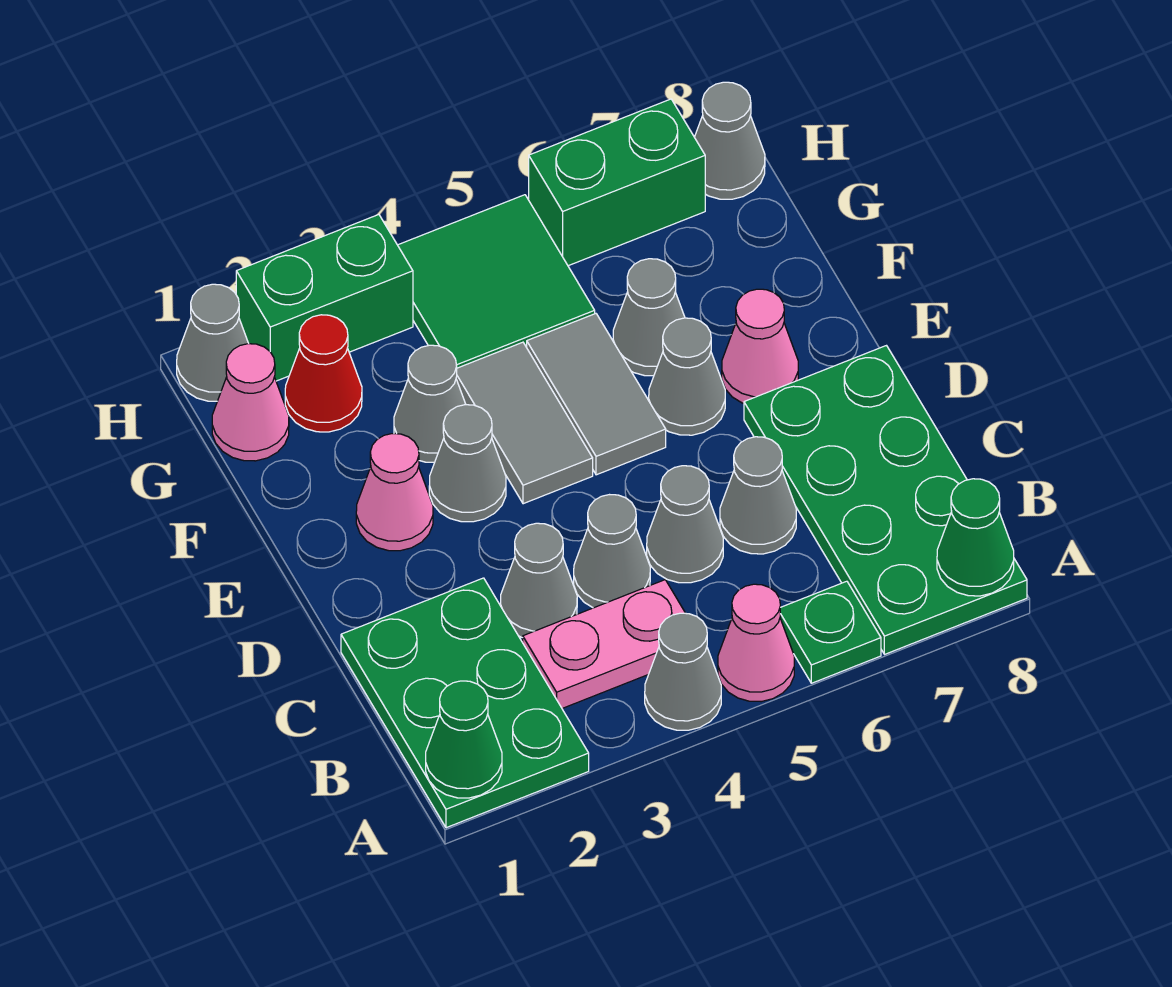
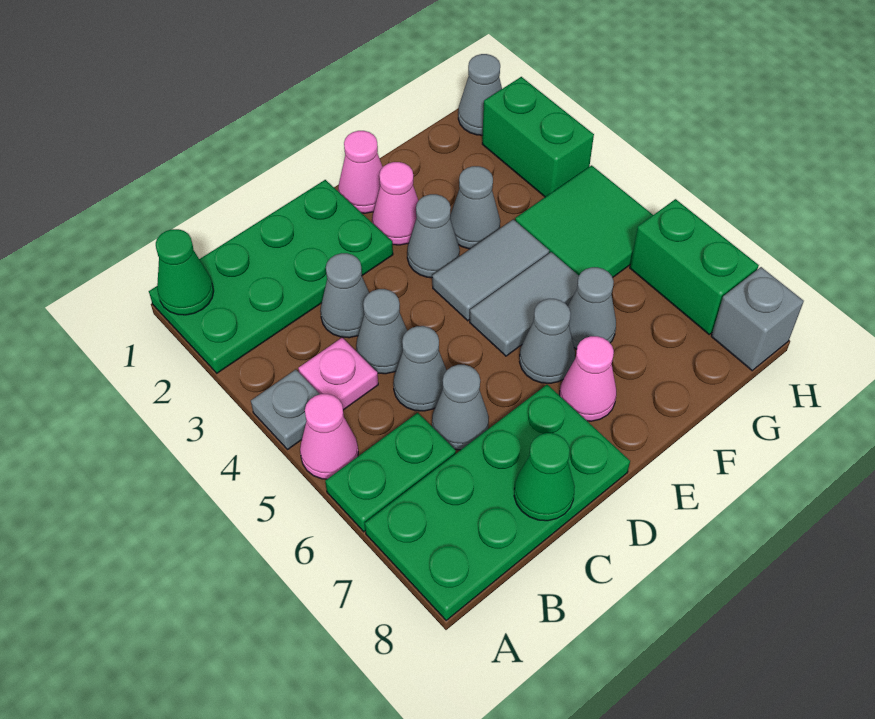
green 2x3 plate [341,578,589,828] -> green 2x4 plate [149,180,393,373]
grey 1x1 cone [645,613,721,730] -> grey 1x1 plate [251,370,320,449]
green 1x1 plate [780,581,881,683] -> green 1x2 plate [325,413,456,532]
green 1x1 cone [937,479,1014,596] -> green 1x1 cone moved to [514,433,575,521]
pink 1x2 plate [523,580,685,708] -> pink 1x1 plate [298,338,378,410]
pink 1x1 cone [212,344,289,461] -> pink 1x1 cone moved to [338,131,383,213]
red 1x1 cone [285,315,362,432] -> none
grey 1x1 cone [695,82,765,199] -> grey 1x1 brick [711,267,804,371]

